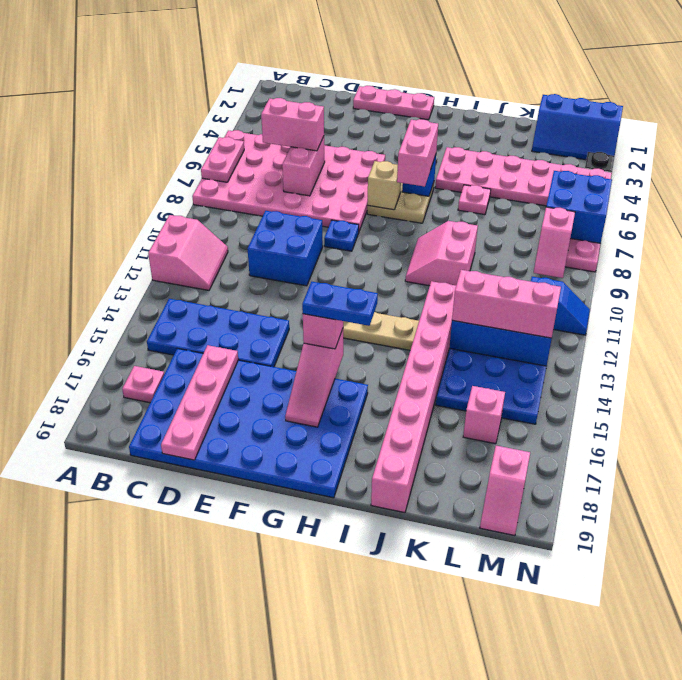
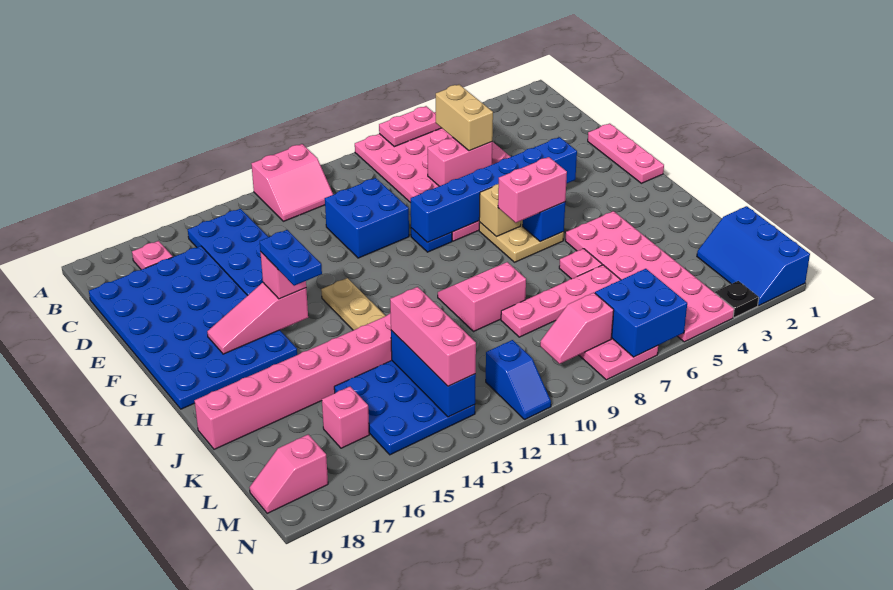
pink 1x2 brick [261,98,324,151] -> tan 1x2 brick [436,85,493,151]
pink 1x4 plate [161,345,238,460] -> pink 1x4 plate moved to [501,265,621,337]
none -> blue 1x6 brick [411,137,577,243]

